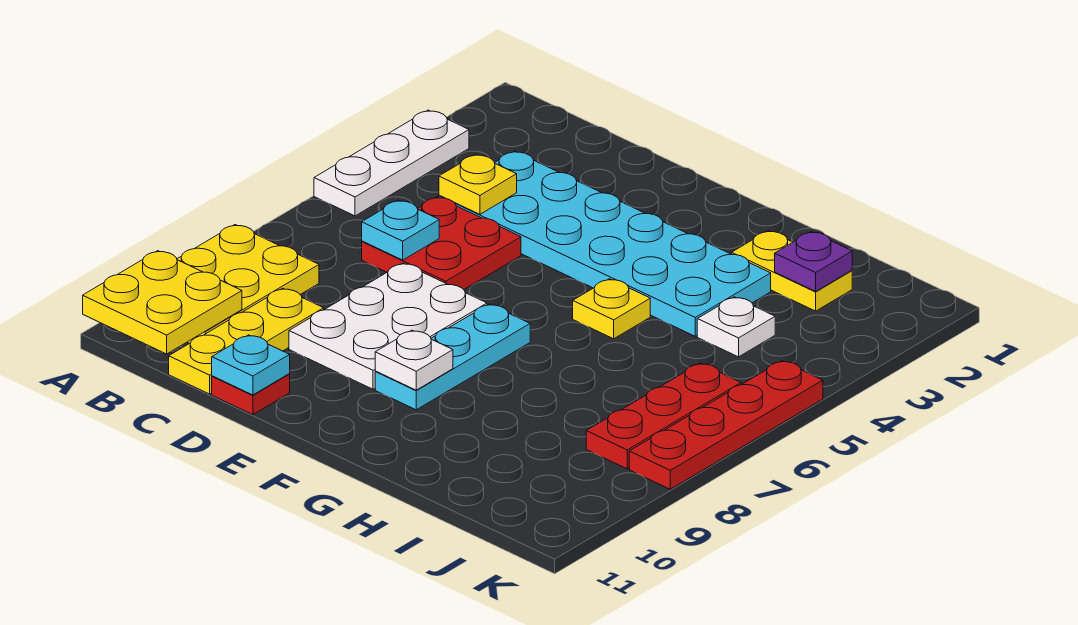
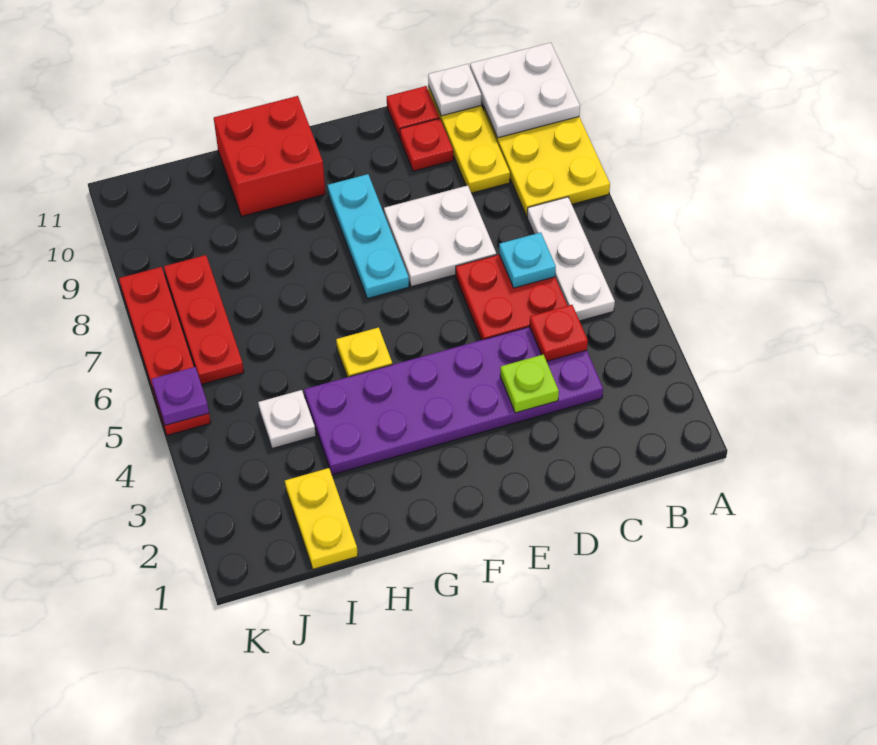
white 1x3 plate [314,110,469,216] -> white 1x3 plate moved to [527,197,615,321]
yellow 2x2 plate [83,251,242,354] -> white 2x2 plate [470,43,580,138]
cyan 2x6 plate [439,151,771,336] -> purple 2x6 plate [304,327,603,475]
yellow 1x1 plate [439,154,517,214] -> red 1x1 plate [530,305,588,361]
none -> lime 1x1 plate [500,355,559,413]
white 2x3 plate [289,263,487,389] -> white 2x2 plate [384,185,496,287]
none -> red 1x1 plate [400,118,453,171]
cyan 1x1 plate [212,335,290,395] -> none
white 1x1 plate [375,330,453,390] -> white 1x1 plate moved to [428,64,481,116]
none -> red 2x2 brick [214,96,325,216]
yellow 1x2 plate [732,231,852,311] -> yellow 1x2 plate turned to [285,468,358,569]
purple 1x1 plate [775,232,852,291] -> purple 1x1 plate moved to [151,367,209,425]

